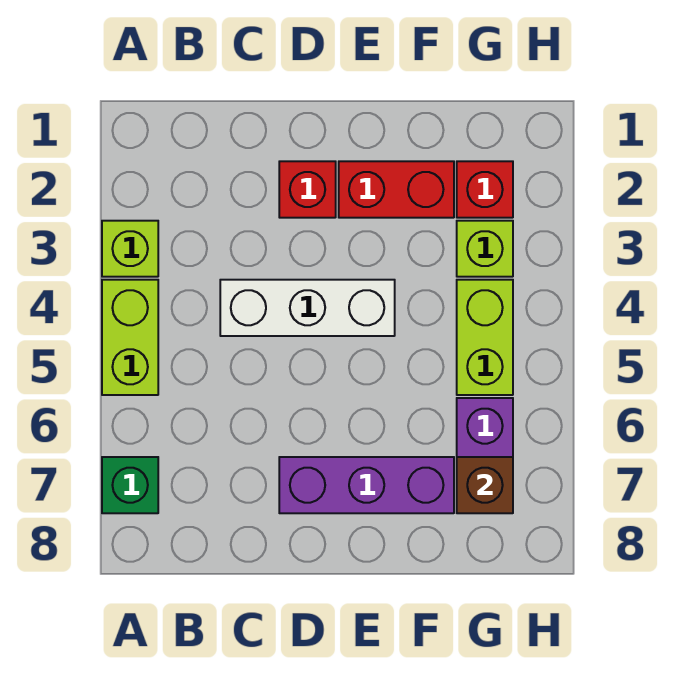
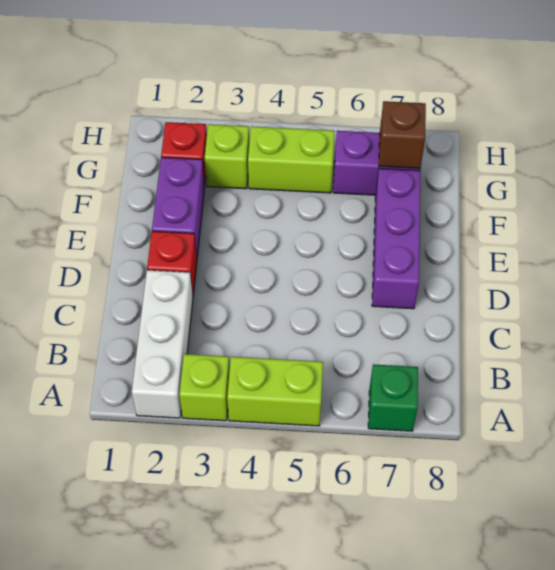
white 1x3 brick [220,280,395,336] -> white 1x3 brick moved to [132,270,193,418]
red 1x2 brick [339,161,454,218] -> purple 1x2 brick [152,157,205,256]

